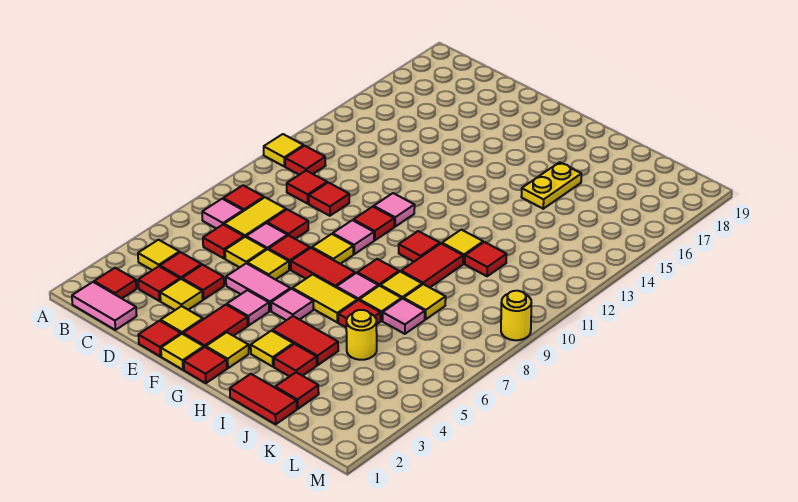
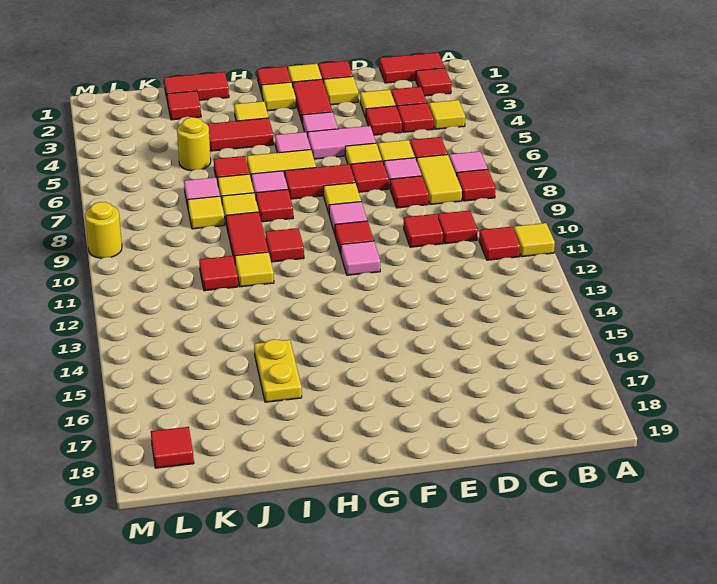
pink 1x2 tile [72,282,137,330] -> red 1x2 tile [380,53,445,83]
red 1x1 tile [274,344,317,376] -> red 1x1 tile moved to [151,427,194,468]

